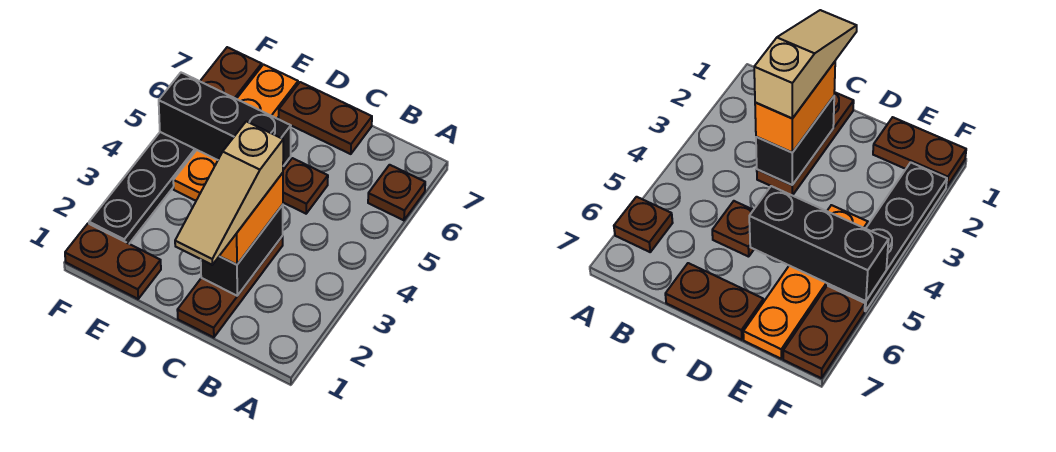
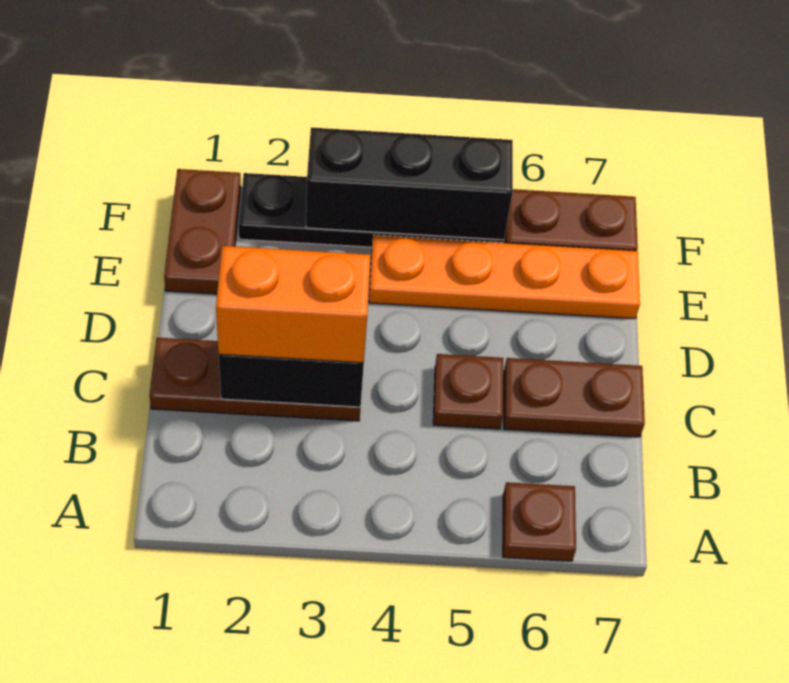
tan 1x3 slope [175,121,283,265] -> none
brown 1x2 plate [279,82,372,154] -> brown 1x2 plate turned to [504,358,645,437]
black 1x3 brick [159,73,291,166] -> black 1x3 brick turned to [306,127,513,240]

